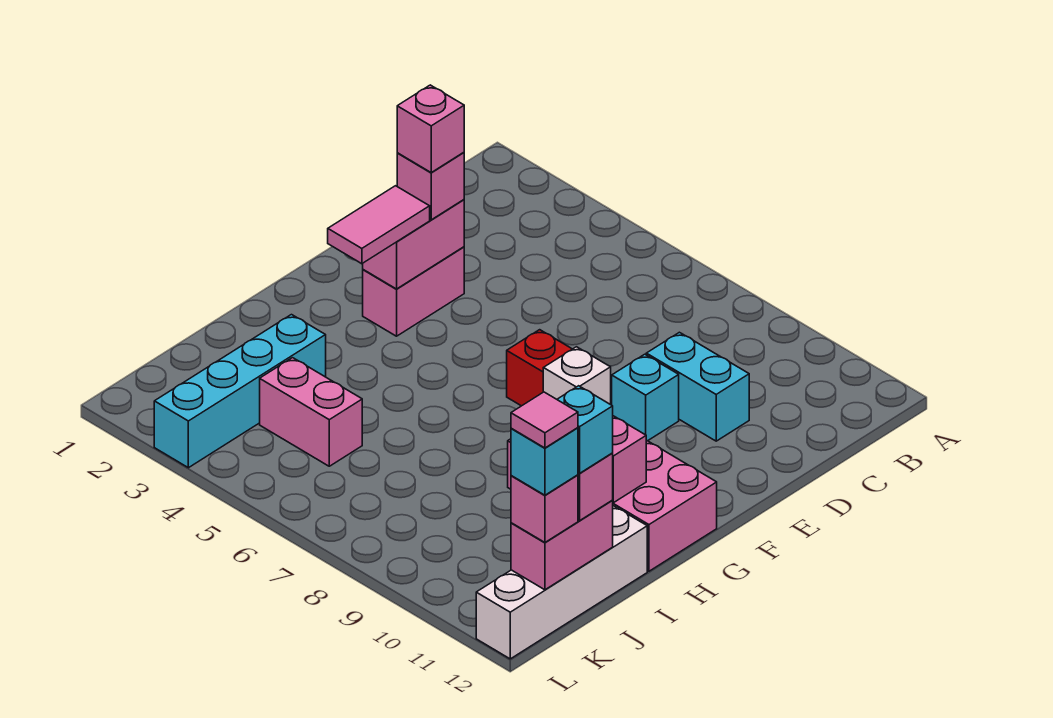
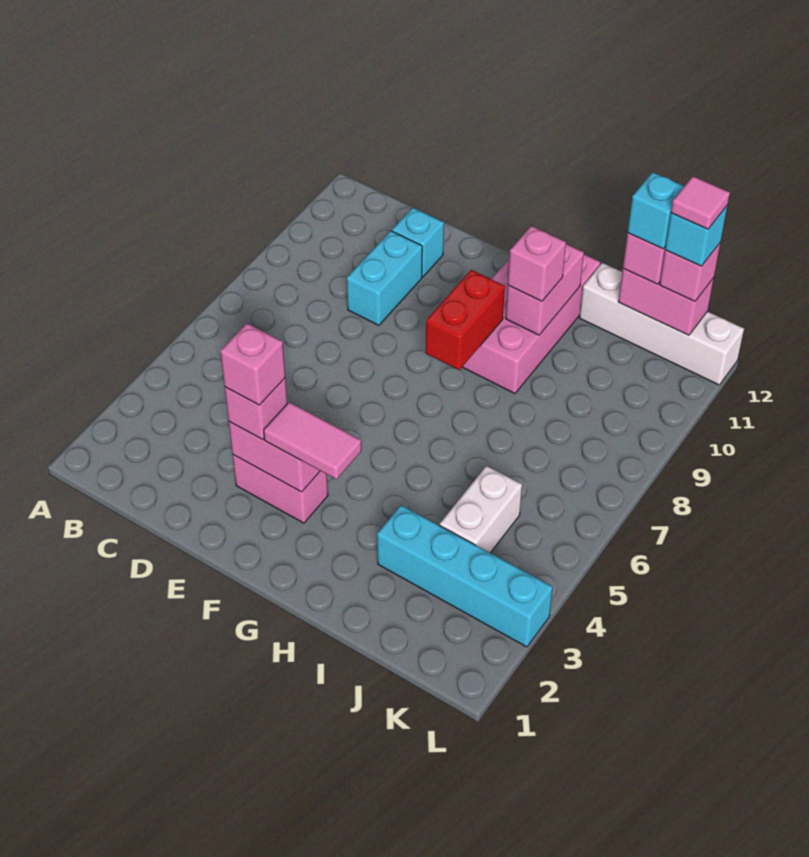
cyan 1x1 brick [612,354,679,441] -> cyan 1x1 brick moved to [392,208,444,277]
white 1x1 brick [543,347,611,405] -> pink 1x1 brick [508,226,566,301]
pink 1x2 brick [260,358,362,466] -> white 1x2 brick [440,466,522,553]

